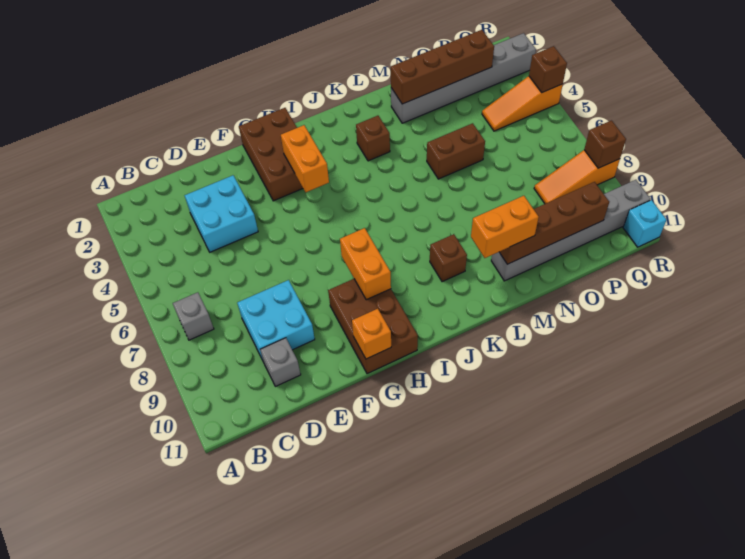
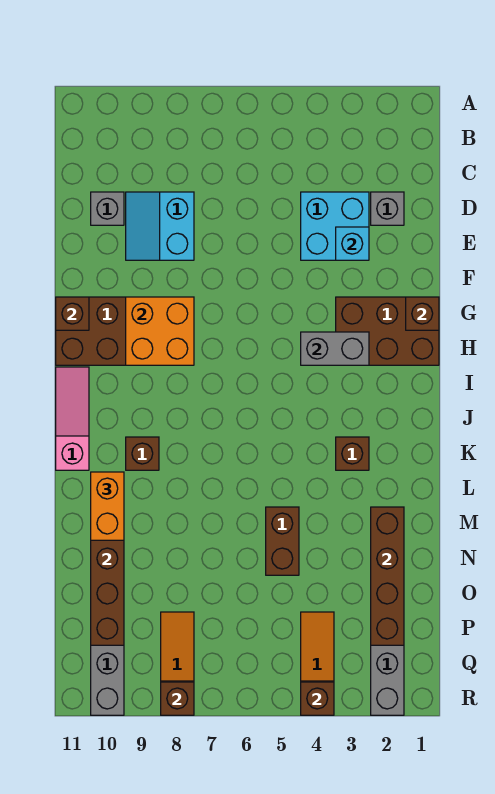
grey 1x1 brick [173,292,214,340] -> grey 1x1 brick moved to [371,192,404,225]
cyan 2x2 brick [237,280,315,360] -> cyan 2x2 slope [126,192,194,260]
none -> brown 1x1 brick [406,297,439,330]
orange 1x1 brick [352,308,391,359] -> brown 1x1 brick [56,297,89,330]
orange 1x2 brick [281,125,329,192] -> grey 1x2 brick [301,332,369,365]
orange 1x2 brick [340,228,391,300] -> orange 2x2 brick [126,297,194,365]
none -> pink 1x3 slope [56,367,89,470]
cyan 1x1 brick [623,200,667,247] -> cyan 1x1 brick moved to [336,227,369,260]

